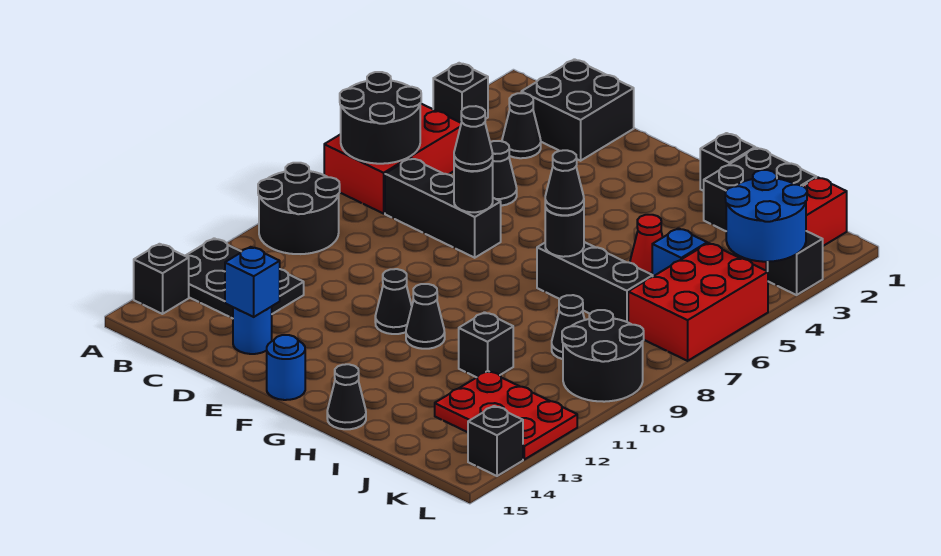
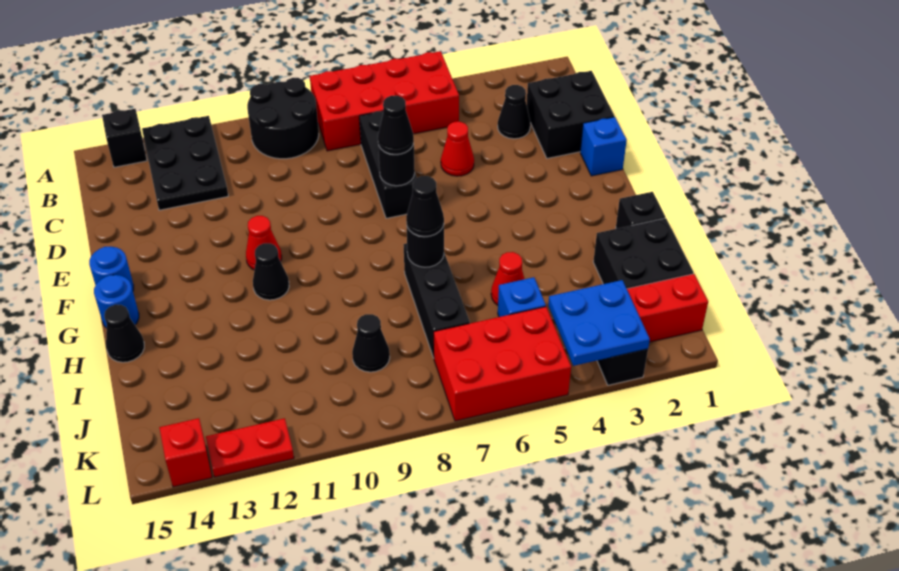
black 1x1 brick [433,63,488,123] -> none
red 2x3 brick [324,103,461,214] -> red 2x4 brick [310,51,459,151]
black 2x2 round brick [340,72,421,164] -> none
black 1x1 cone [490,141,517,206] -> red 1x1 cone [441,122,474,176]
blue 1x1 round brick [233,307,272,354] -> blue 1x1 round brick moved to [94,275,139,328]
blue 1x1 brick [225,247,280,317] -> blue 1x1 brick moved to [580,117,627,176]
black 1x1 cone [375,269,412,334] -> red 1x1 cone [246,216,282,270]
black 1x1 brick [459,312,513,377] -> none
red 2x3 plate [435,371,577,459] -> red 1x2 plate [206,418,294,477]
blue 2x2 round brick [725,170,807,262] -> blue 2x2 plate [548,280,650,366]
black 2x2 round brick [562,310,644,402] -> none
black 1x1 brick [468,406,523,476] -> red 1x1 brick [159,418,212,487]

